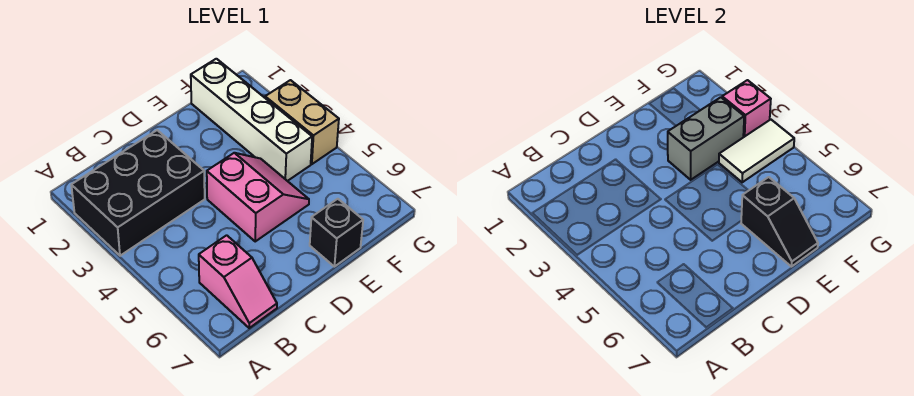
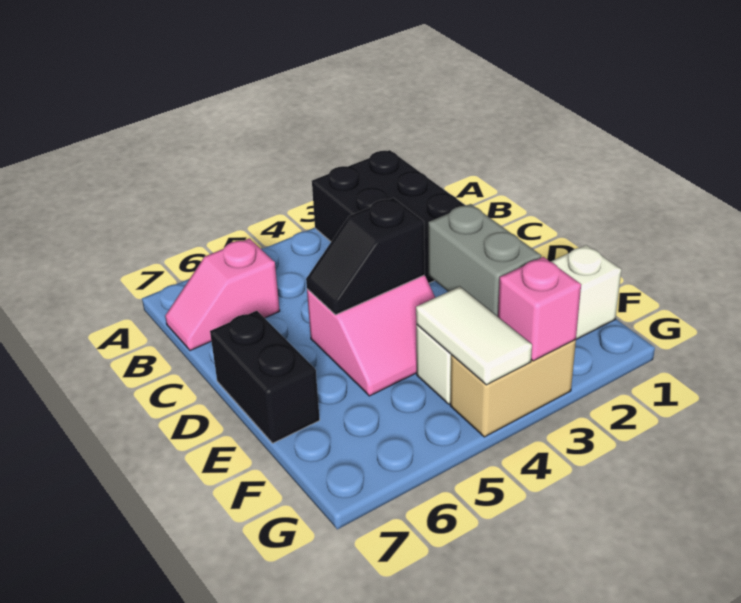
black 1x2 slope [741,177,818,267] -> black 1x2 slope moved to [306,198,425,315]
black 1x1 brick [310,199,363,267] -> black 1x2 brick [210,311,320,443]

